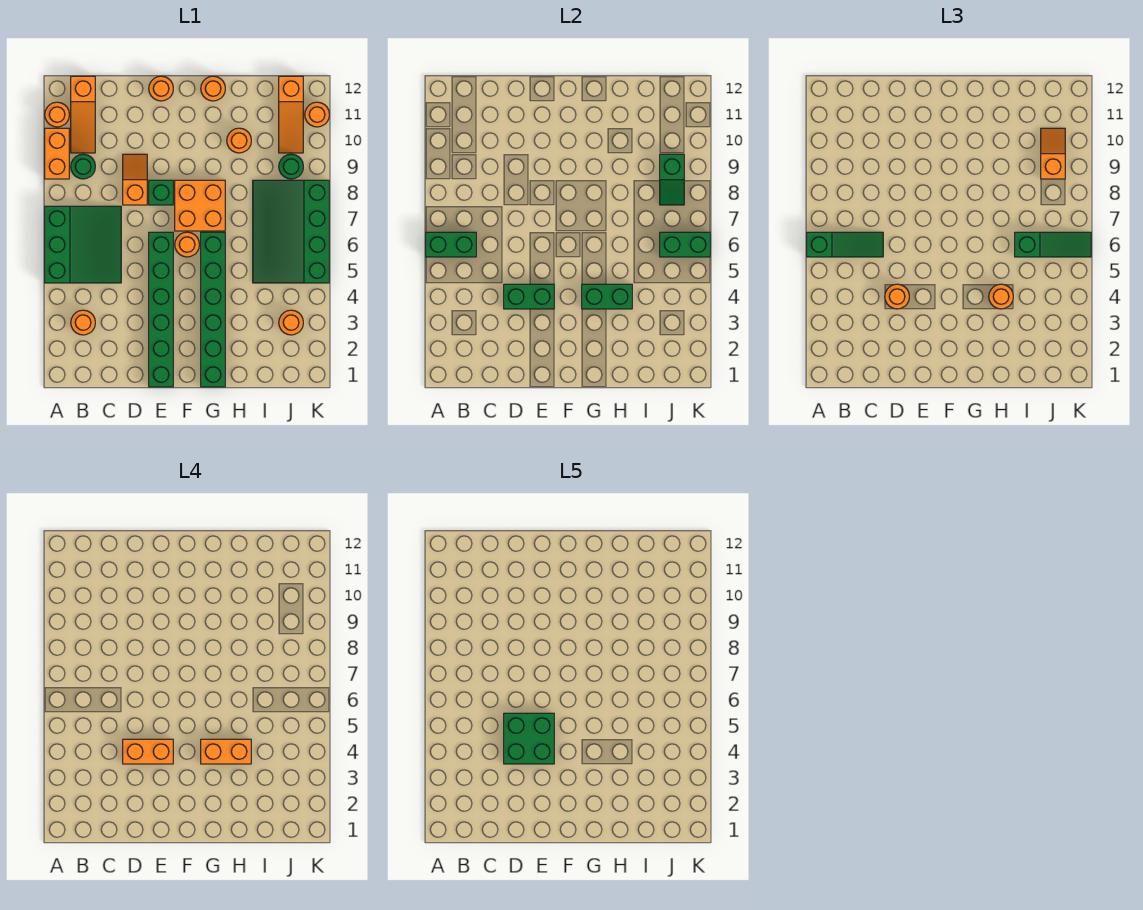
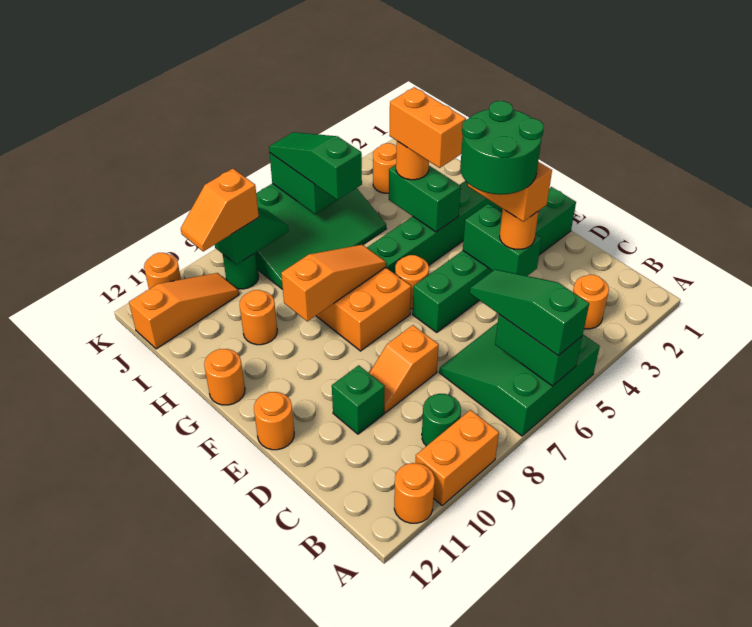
orange 1x3 slope [71,76,95,153] -> orange 1x3 slope moved to [281,245,386,321]
green 2x2 brick [504,713,554,764] -> green 2x2 round brick [460,101,544,195]
green 1x1 brick [149,180,173,205] -> green 1x1 brick moved to [332,365,384,434]

